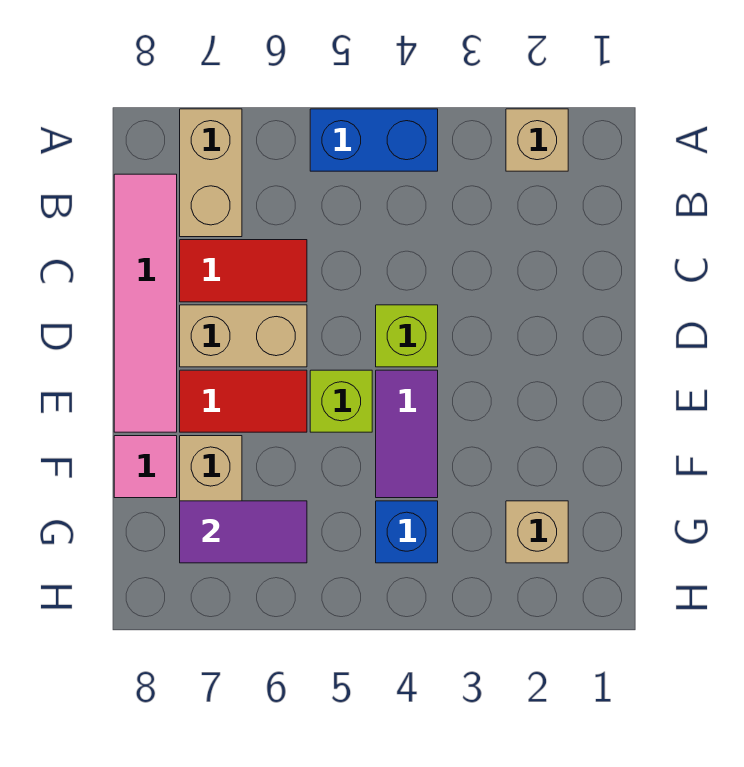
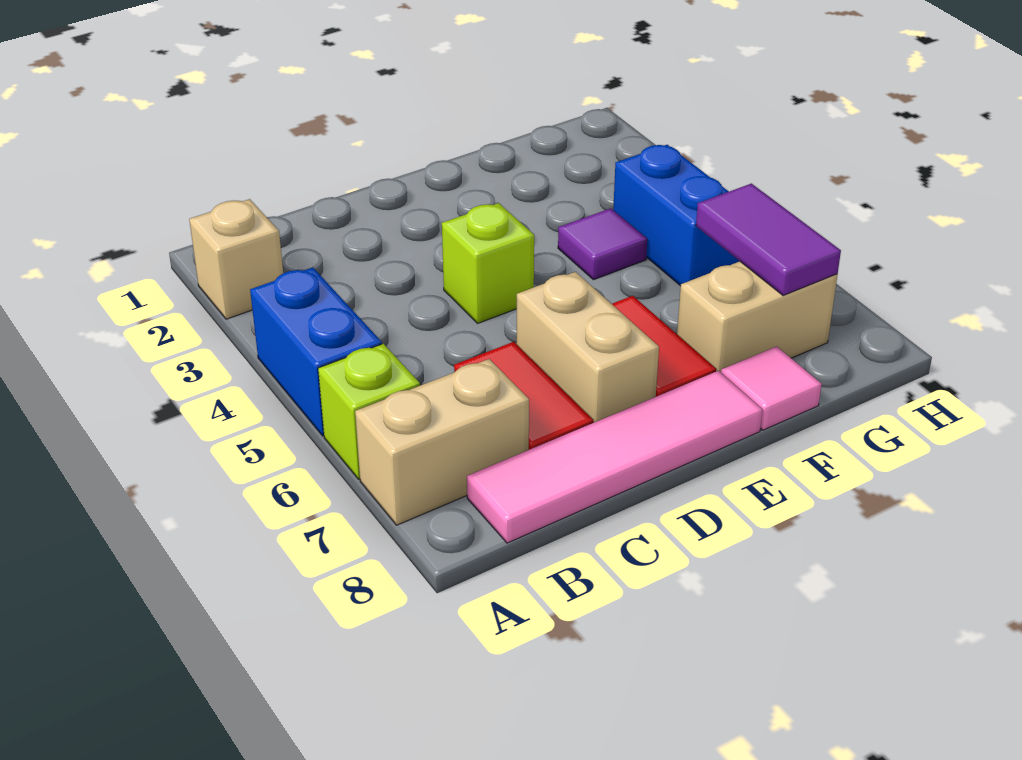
purple 1x2 tile [376,370,438,498] -> purple 1x1 tile [558,208,647,280]
lime 1x1 brick [310,370,372,432] -> lime 1x1 brick moved to [318,344,420,479]
tan 1x1 brick [506,501,568,563] -> none
blue 1x1 brick [376,501,438,563] -> blue 1x2 brick [613,145,739,286]

